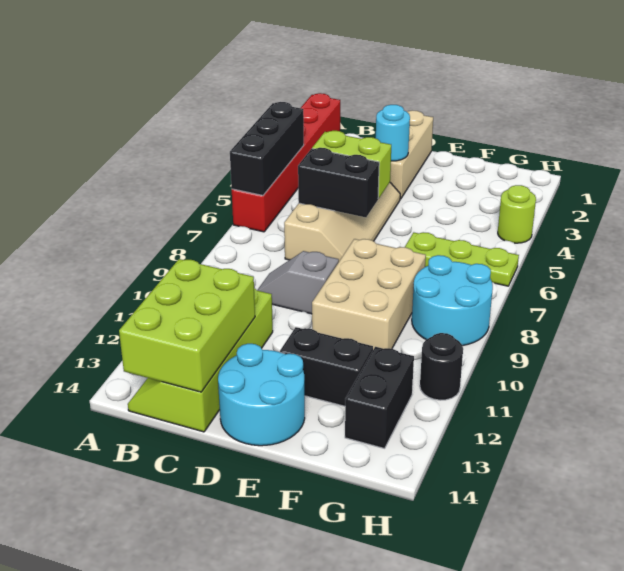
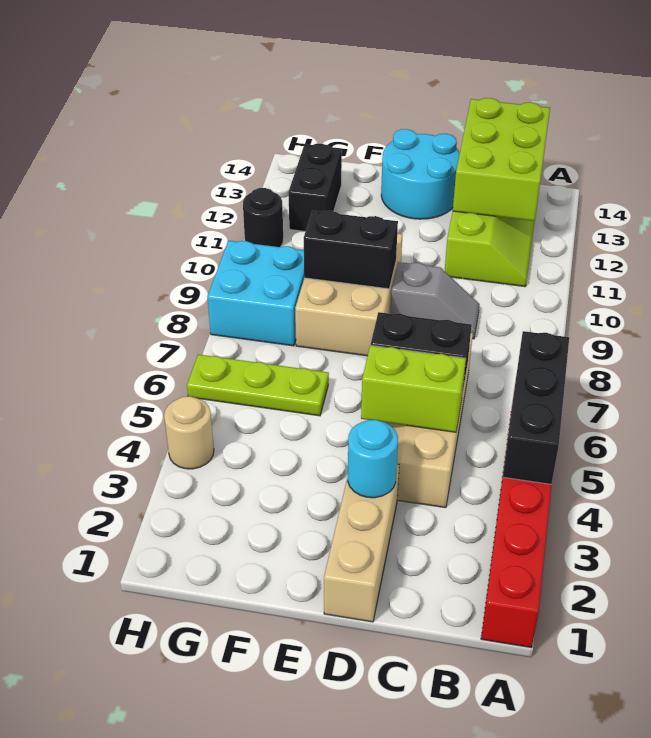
black 1x2 brick [280,327,373,406] -> black 1x2 brick moved to [304,211,398,289]
cyan 2x2 round brick [412,255,493,346] -> cyan 2x2 brick [207,241,304,346]
lime 1x1 round brick [498,185,536,243] -> tan 1x1 round brick [164,396,214,469]

